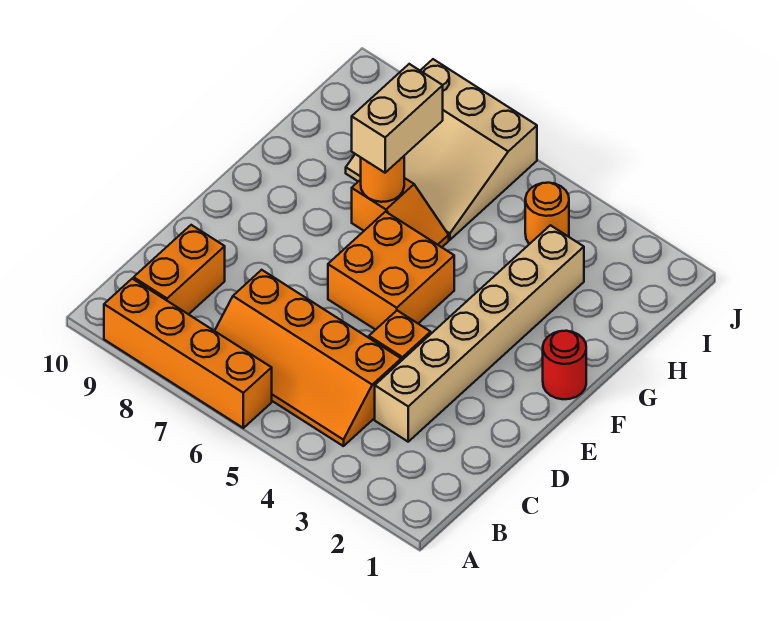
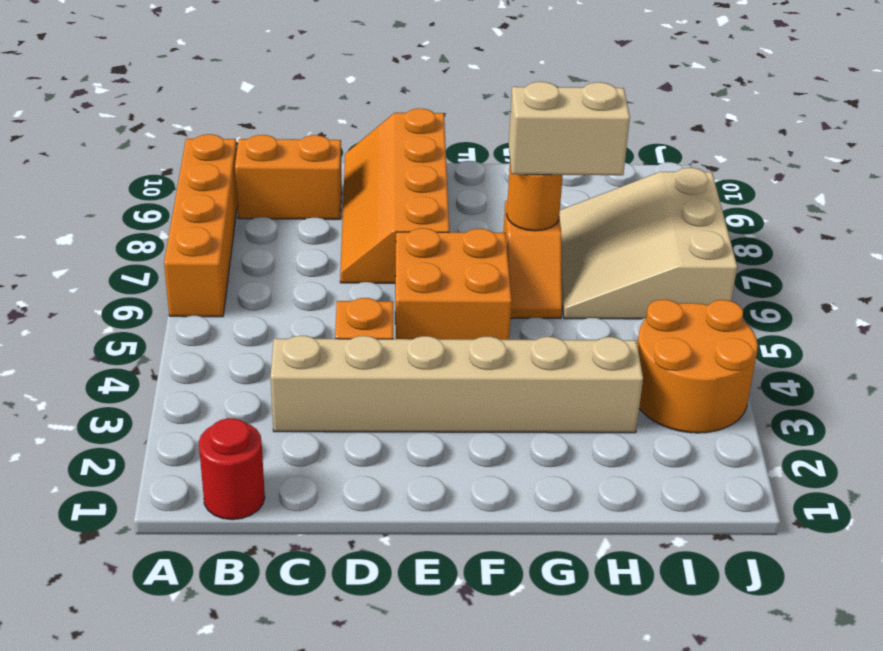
orange 2x4 slope [215,270,401,446] -> orange 2x4 slope moved to [340,108,449,283]
red 1x1 round brick [543,331,586,399] -> red 1x1 round brick moved to [199,418,265,520]
orange 1x1 round brick [525,183,569,244] -> orange 2x2 round brick [637,300,758,433]

